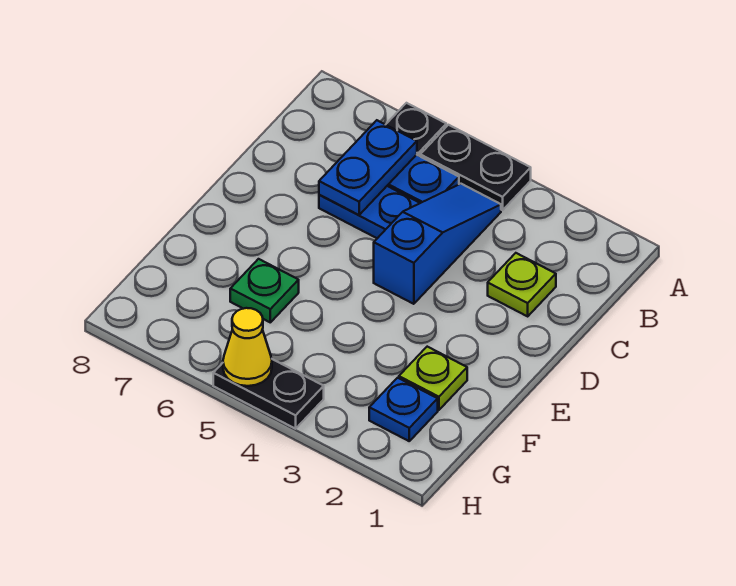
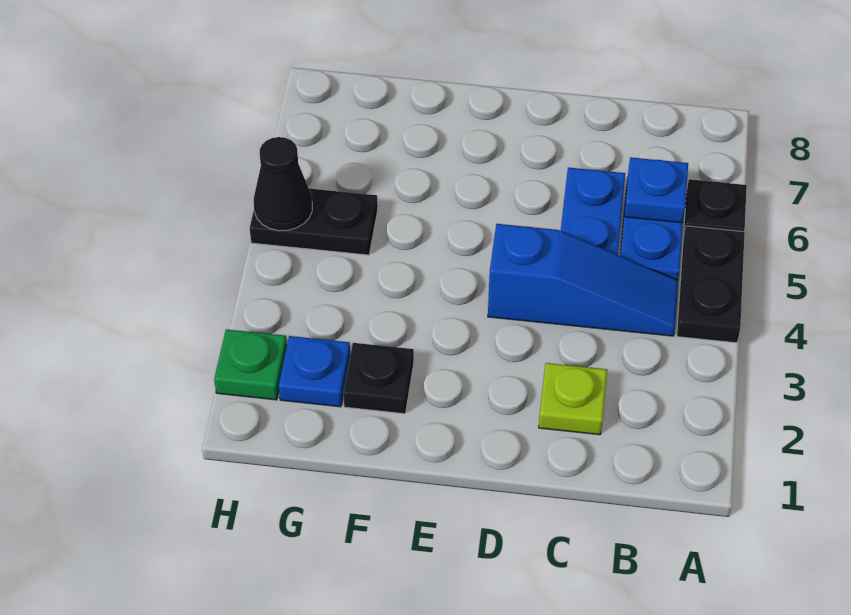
blue 1x2 plate [319,120,417,215] -> blue 1x1 plate [624,157,688,223]
lime 1x1 plate [399,347,467,410] -> black 1x1 plate [343,343,414,414]
green 1x1 plate [230,259,299,322] -> green 1x1 plate moved to [214,329,287,400]
black 1x2 plate [213,359,324,429] -> black 1x2 plate turned to [250,189,378,255]
yellow 1x1 cone [223,308,272,386] -> black 1x1 cone [254,137,312,231]

